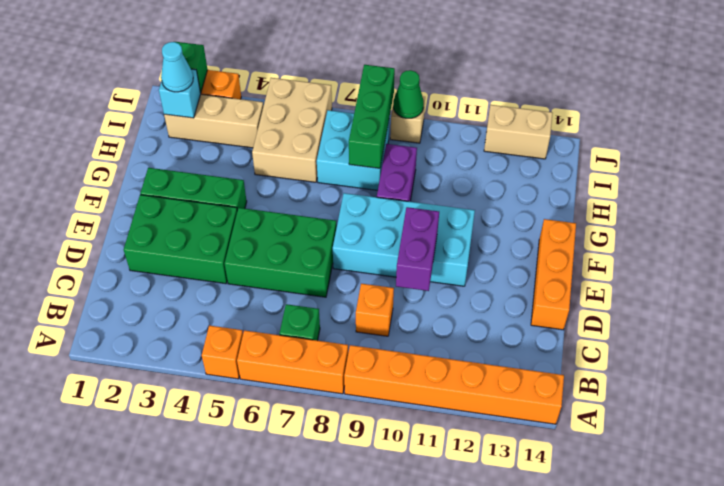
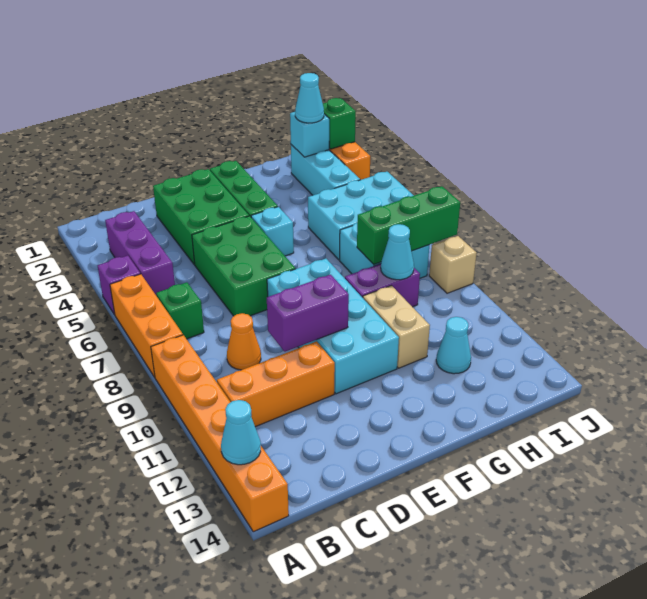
orange 1x1 brick [202,325,243,379] -> purple 1x1 brick [98,256,140,314]
none -> cyan 1x1 cone [221,400,261,465]
none -> purple 1x3 brick [105,211,175,296]
orange 1x1 brick [356,284,394,336] -> orange 1x1 cone [227,313,261,370]
orange 1x3 brick [531,219,576,330] -> orange 1x3 brick moved to [217,341,335,427]
none -> cyan 1x1 brick [251,207,294,256]
tan 2x3 brick [252,78,332,182] -> cyan 2x3 brick [308,172,414,260]
none -> cyan 1x1 cone [381,224,414,280]
none -> cyan 1x1 cone [436,317,471,374]
tan 1x3 brick [164,94,263,148] -> cyan 1x3 brick [291,145,360,195]
green 1x1 cone [393,70,424,118] -> none
tan 1x2 brick [484,105,553,159] -> tan 1x2 brick moved to [363,286,430,368]

